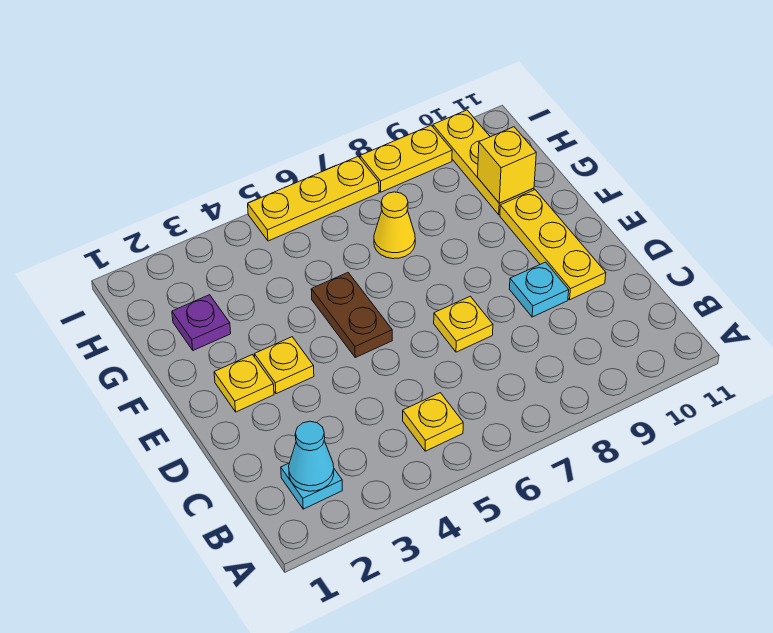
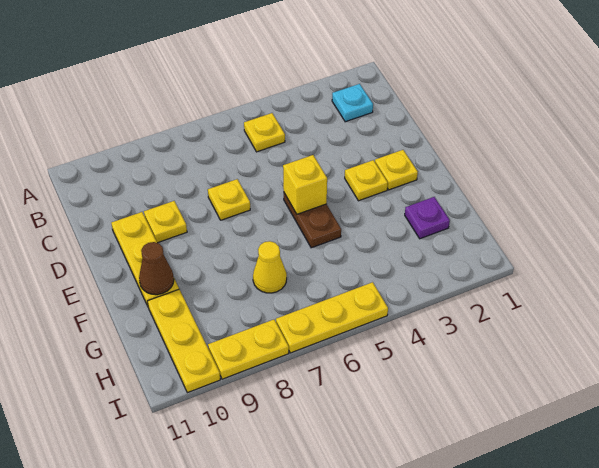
cyan 1x1 cone [289,421,334,491] -> none
cyan 1x1 plate [509,262,569,317] -> yellow 1x1 plate [144,201,187,243]
none -> brown 1x1 cone [139,242,174,295]
yellow 1x1 brick [478,127,536,203] -> yellow 1x1 brick moved to [283,155,327,214]

